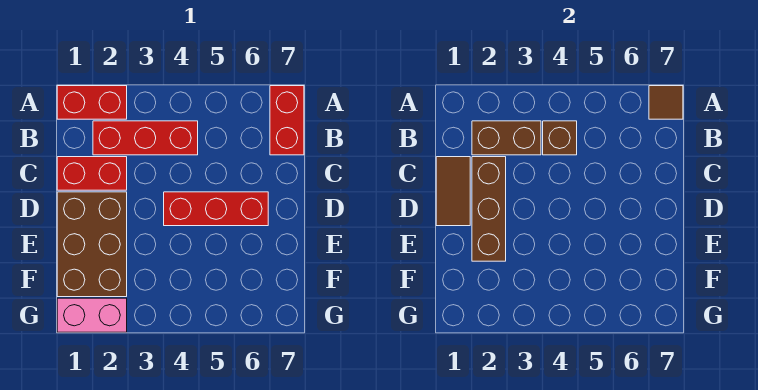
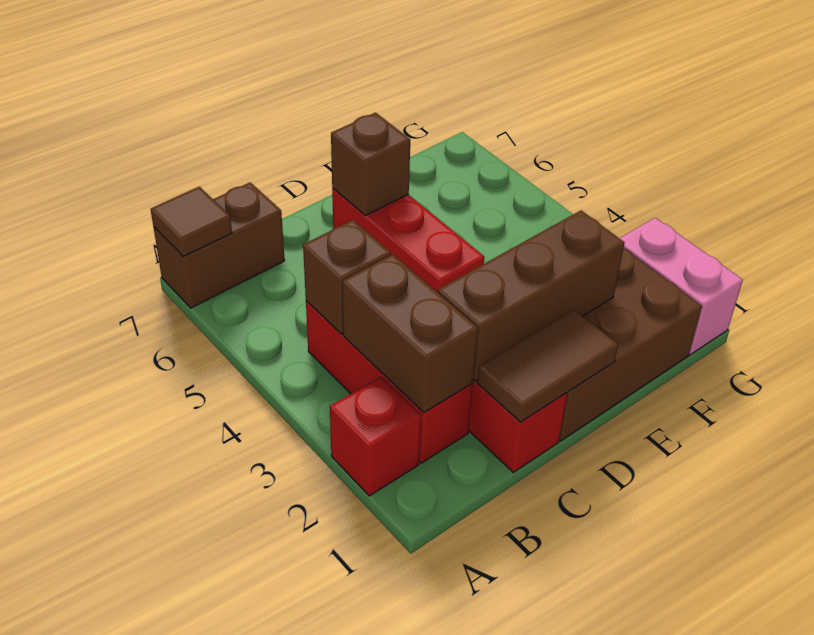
red 1x2 brick [57,86,127,119] -> red 1x1 brick [330,377,421,496]
red 1x2 brick [270,86,304,155] -> brown 1x2 brick [154,182,285,308]
none -> brown 1x1 brick [331,113,410,216]

